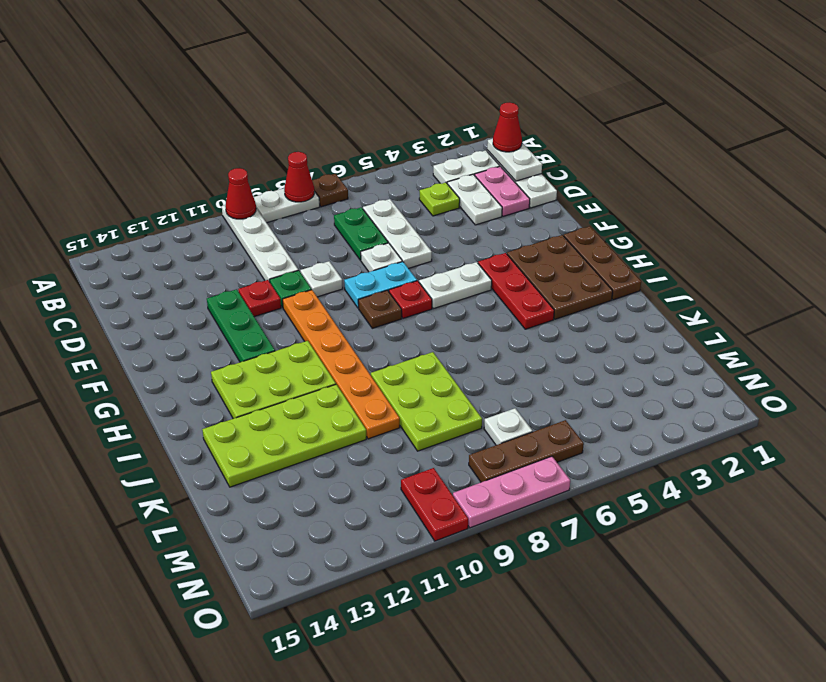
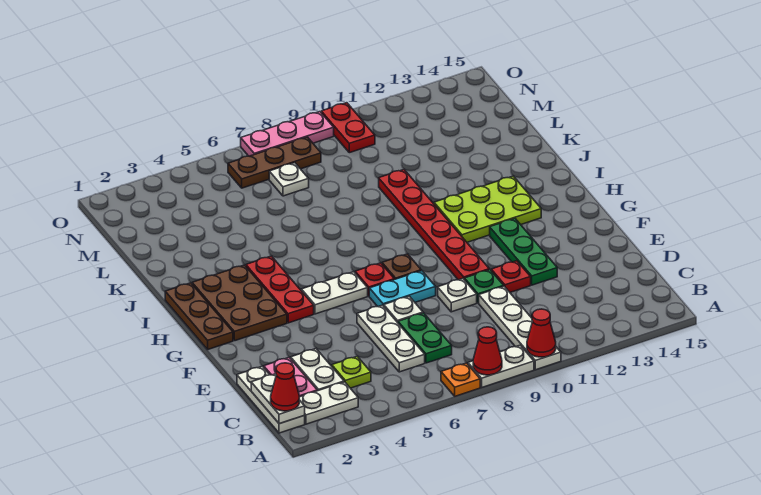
brown 1x1 plate [312,174,348,207] -> orange 1x1 plate [441,363,480,396]
orange 1x6 plate [283,290,400,439] -> red 1x6 plate [379,170,489,280]
lime 2x3 plate [371,352,482,451] -> none
lime 2x4 plate [202,384,366,487] -> none

